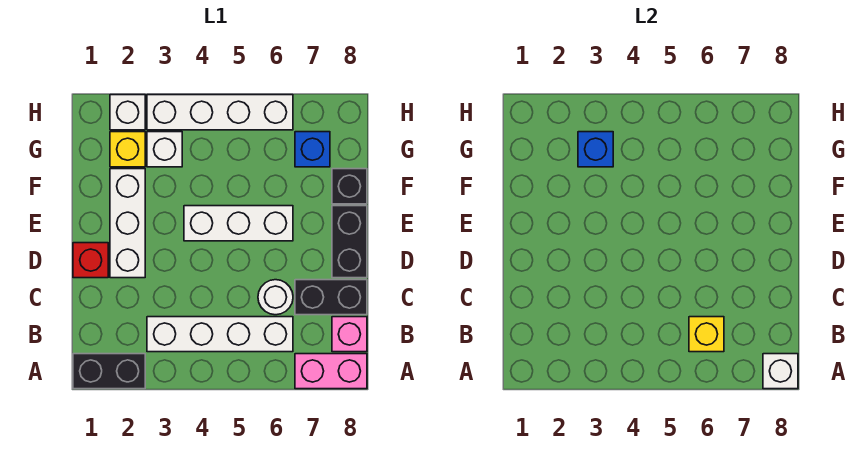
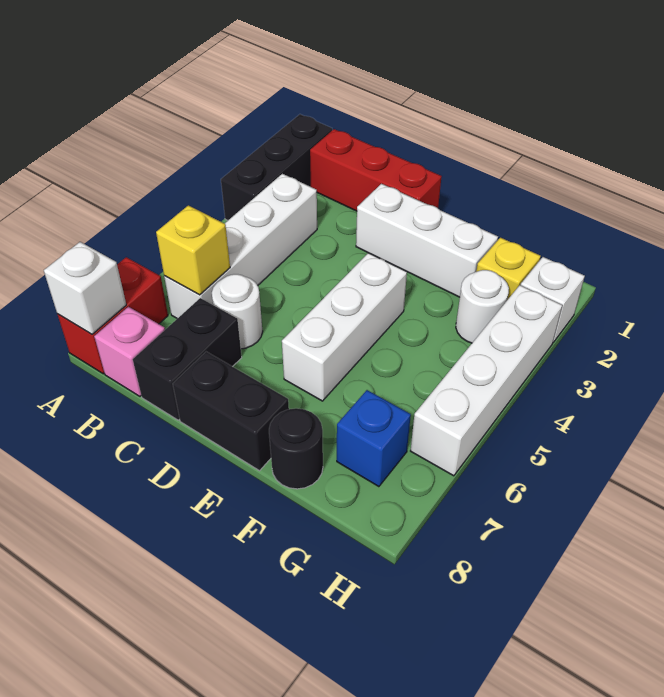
black 1x2 brick [73,354,145,389] -> black 1x3 brick [221,114,332,220]
pink 1x2 brick [295,354,367,389] -> red 1x2 brick [57,257,168,374]
red 1x1 brick [73,243,108,278] -> red 1x3 brick [310,129,442,211]
black 1x1 brick [332,169,367,204] -> black 1x1 round brick [269,408,323,489]
white 1x1 brick [147,132,182,167] -> white 1x1 round brick [456,270,509,343]
blue 1x1 brick [578,132,613,167] -> none

